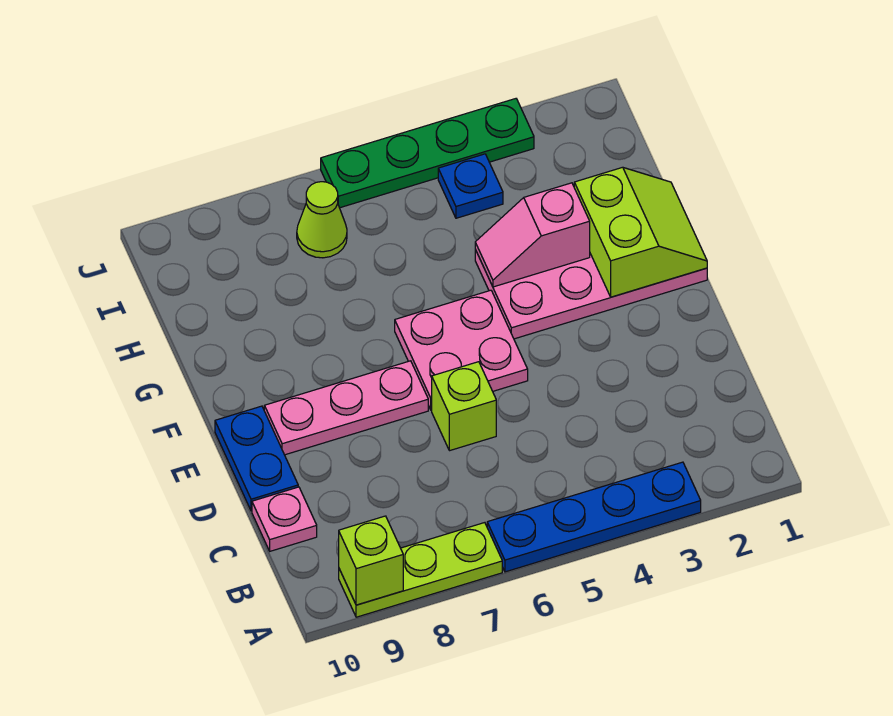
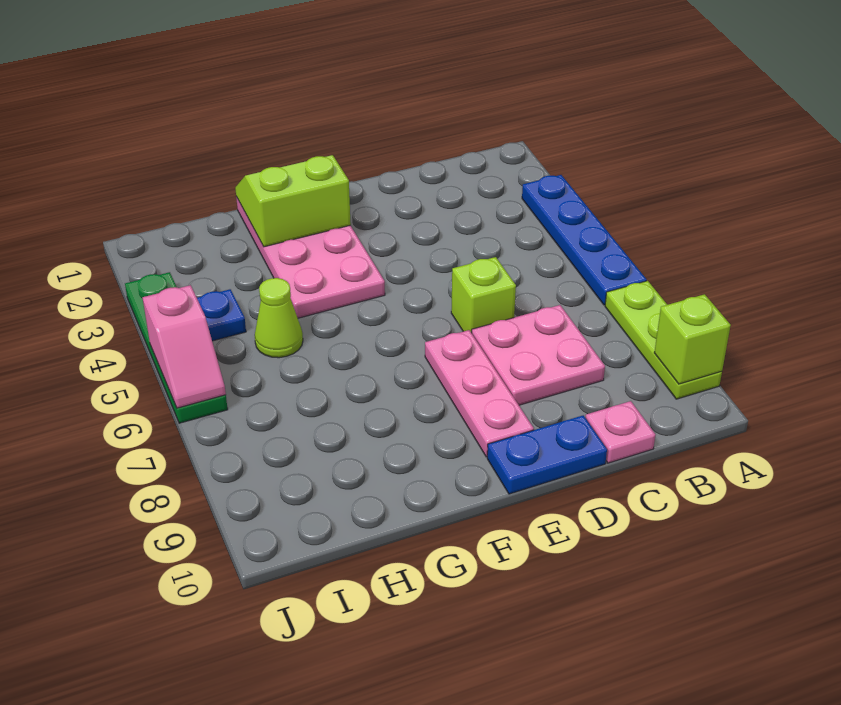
pink 2x2 plate [395,290,528,410] -> pink 2x2 plate moved to [472,305,605,405]
pink 1x2 slope [475,183,590,287] -> pink 1x2 slope moved to [143,285,226,408]
lime 1x1 cone [297,182,347,258] -> lime 1x1 cone moved to [255,278,303,358]

